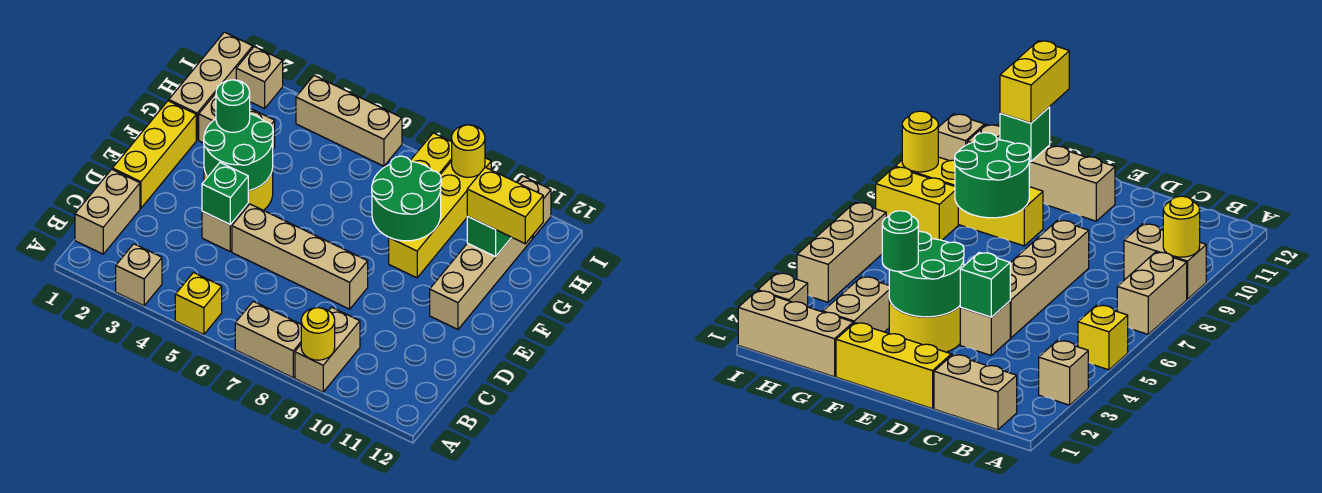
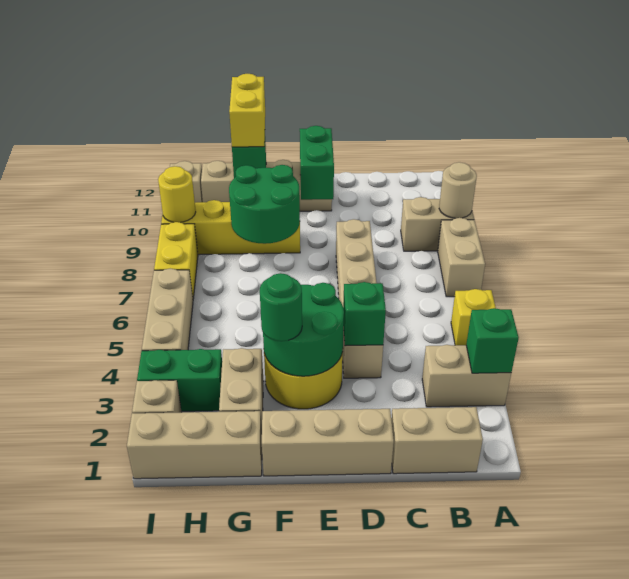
tan 1x1 brick [116,244,162,306] -> tan 1x2 brick [422,345,511,407]
none -> green 1x1 brick [466,308,519,373]
yellow 1x1 round brick [301,308,335,360] -> tan 1x1 round brick [439,162,477,218]
yellow 1x3 brick [112,101,196,209] -> tan 1x3 brick [262,409,394,476]
none -> green 1x2 brick [300,126,334,200]
none -> green 1x2 brick [137,349,222,411]
yellow 1x2 brick [410,133,452,175] -> yellow 1x2 brick turned to [154,222,198,299]

